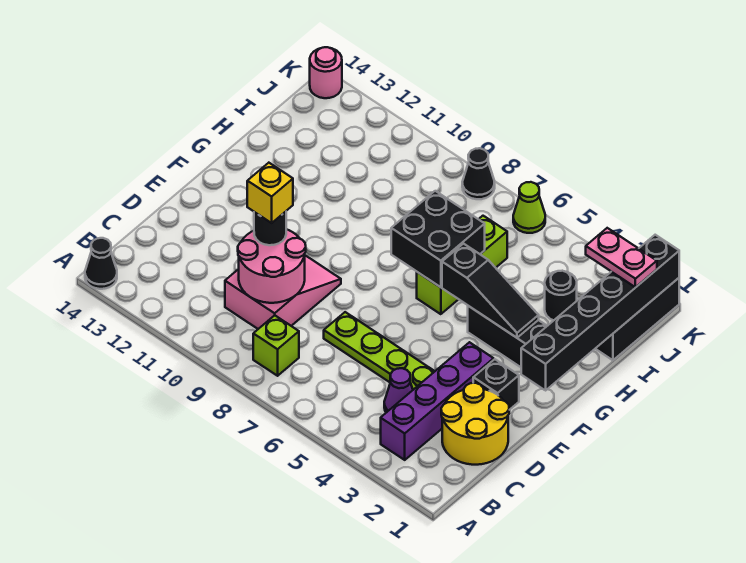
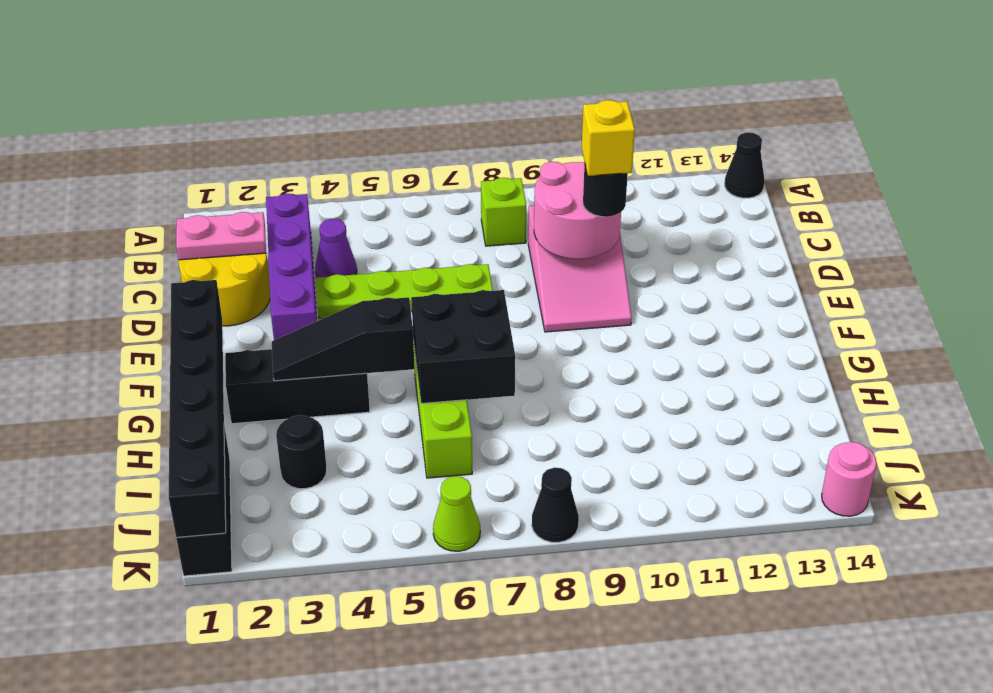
black 1x1 brick [473,359,519,410] -> none
pink 1x2 plate [586,228,657,287] -> pink 1x2 plate moved to [176,212,266,260]

